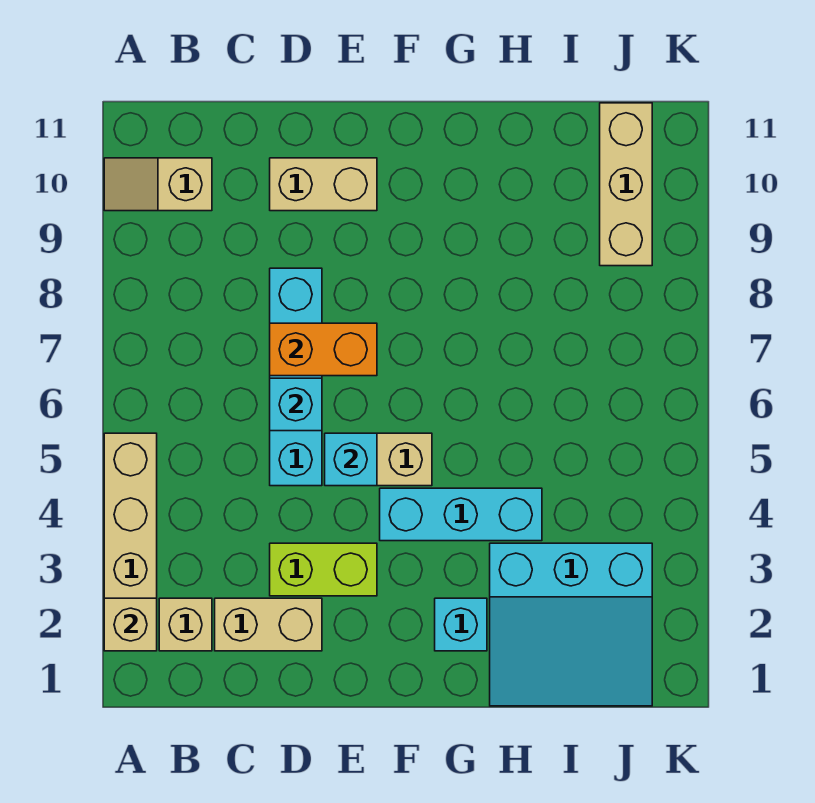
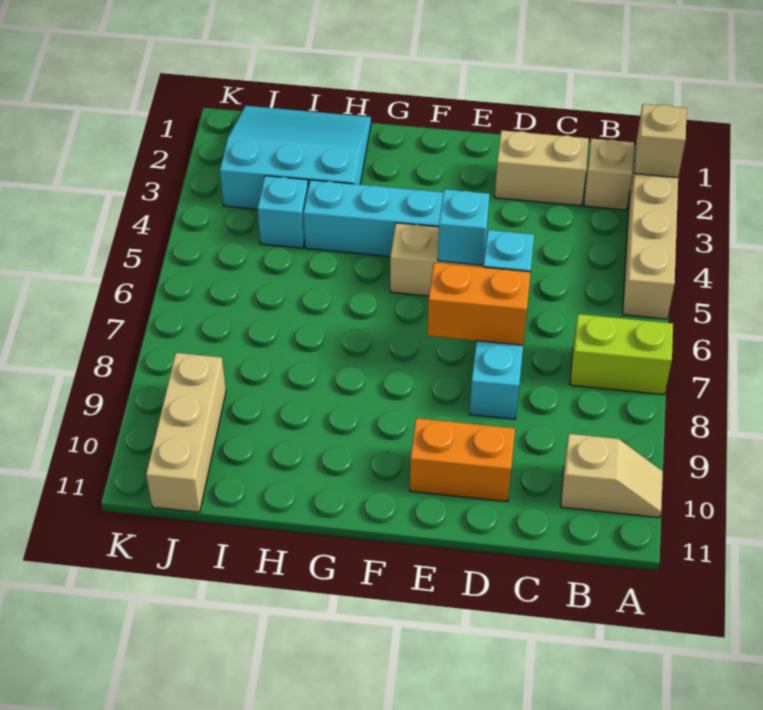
lime 1x2 brick [270,543,377,596] -> lime 1x2 brick moved to [570,314,673,395]
tan 1x2 brick [270,158,377,211] -> orange 1x2 brick [410,418,515,502]
cyan 1x1 brick [435,598,487,651] -> cyan 1x1 brick moved to [257,176,308,248]

